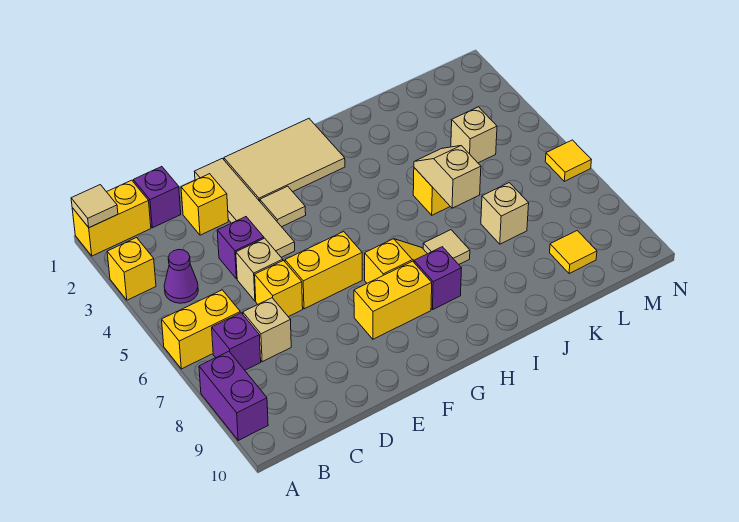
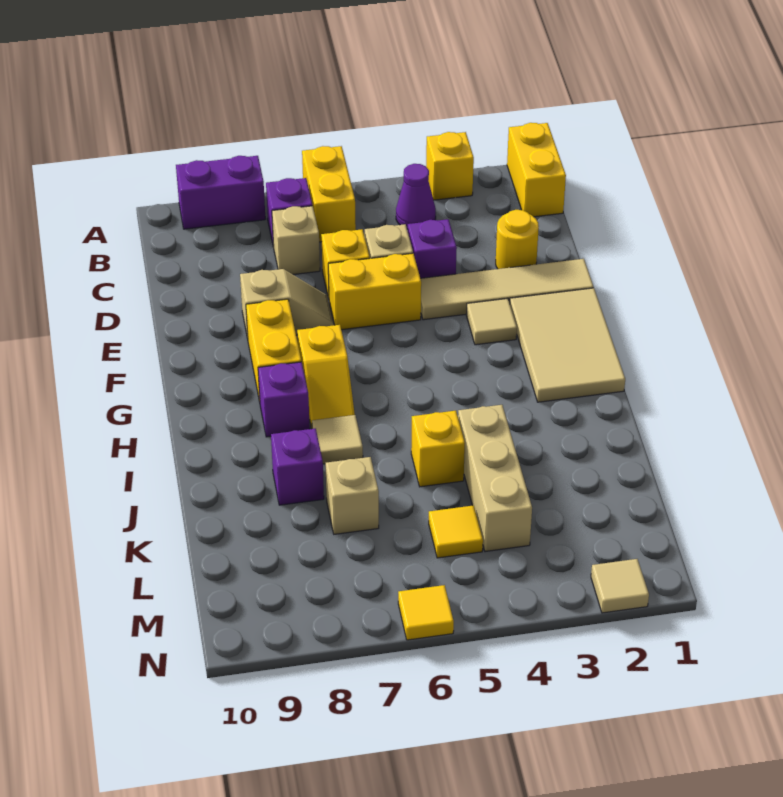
tan 1x1 tile [71,185,118,228] -> tan 1x1 tile moved to [591,559,649,613]
purple 1x1 brick [133,167,181,228] -> purple 1x1 brick moved to [271,428,324,505]
yellow 1x1 brick [181,174,228,235] -> yellow 1x1 round brick [496,210,539,269]
yellow 1x2 brick [285,232,362,309] -> yellow 1x2 brick turned to [328,253,421,330]
tan 1x2 slope [414,146,481,208] -> tan 1x2 slope moved to [240,269,334,339]
tan 1x1 brick [451,107,497,163] -> tan 1x3 brick [458,405,532,552]
yellow 1x1 tile [550,231,597,274] -> yellow 1x1 tile moved to [429,505,483,558]

